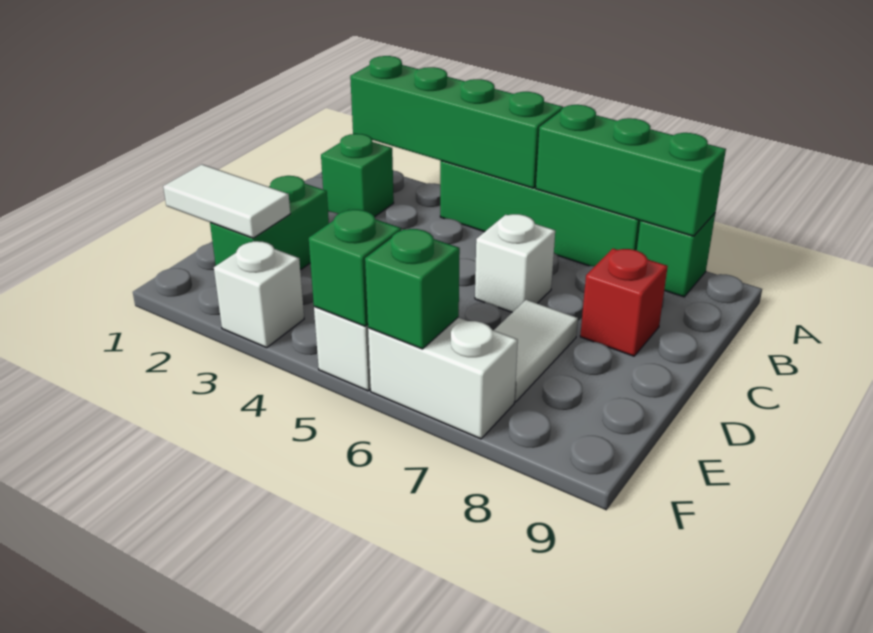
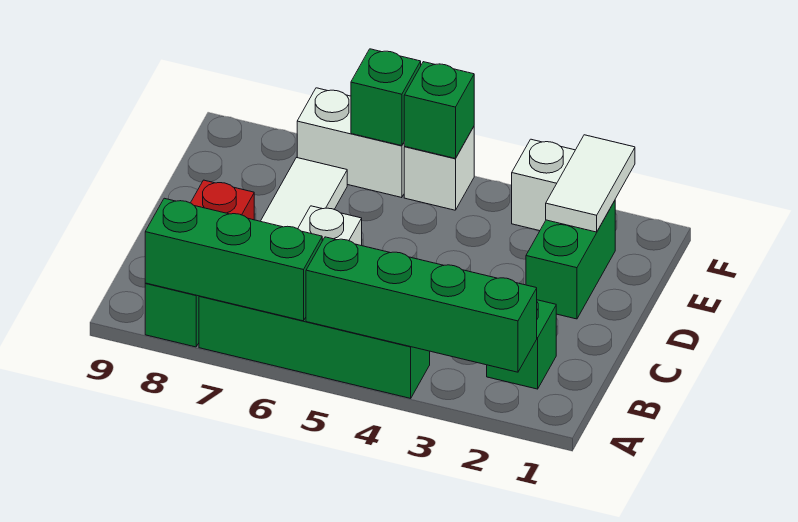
white 1x2 tile [163,164,290,238] -> white 1x2 tile turned to [546,135,635,232]

